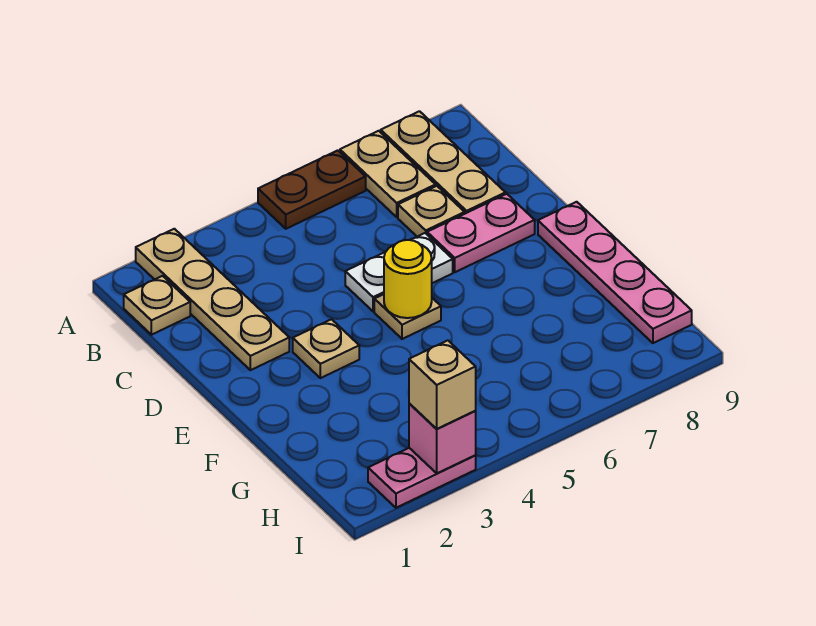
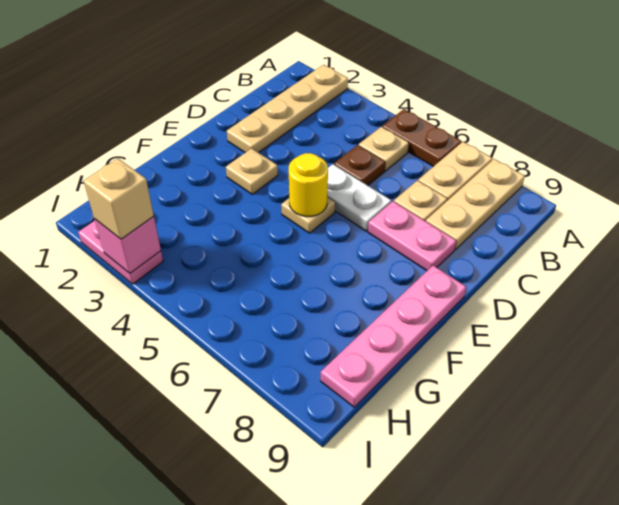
tan 1x1 plate [124,276,190,335] -> tan 1x1 plate moved to [359,127,409,171]
none -> brown 1x1 plate [334,145,385,185]

